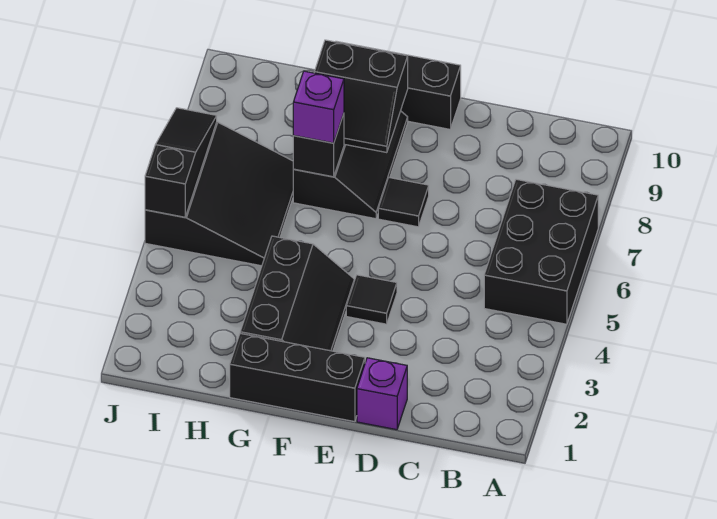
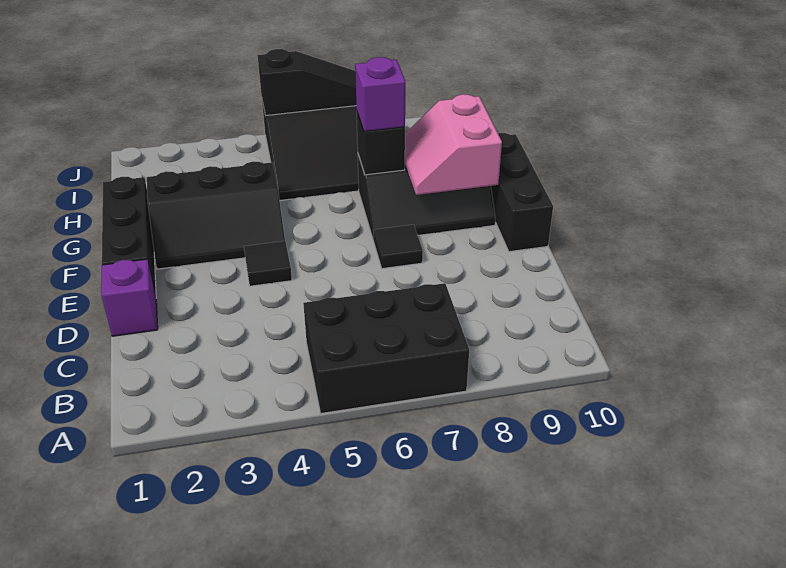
black 2x2 slope [314,40,408,153] -> pink 2x2 slope [405,94,502,195]

